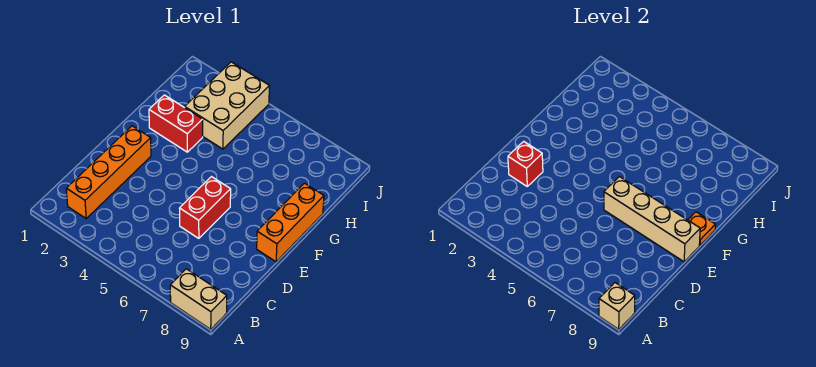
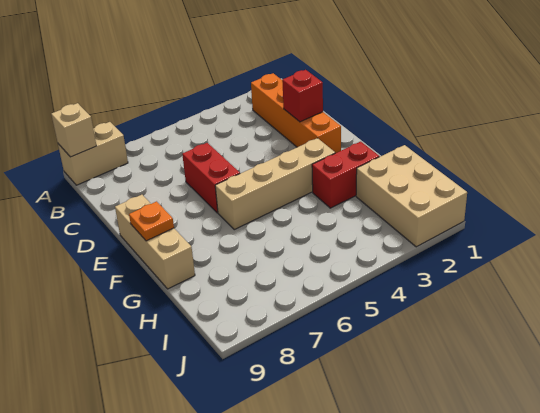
tan 1x4 brick [604,177,700,262] -> tan 1x4 brick moved to [215,138,335,230]
orange 1x3 brick [257,183,324,262] -> tan 1x3 brick [115,195,195,289]
tan 2x3 brick [185,62,269,149] -> tan 2x3 brick moved to [356,145,467,247]

